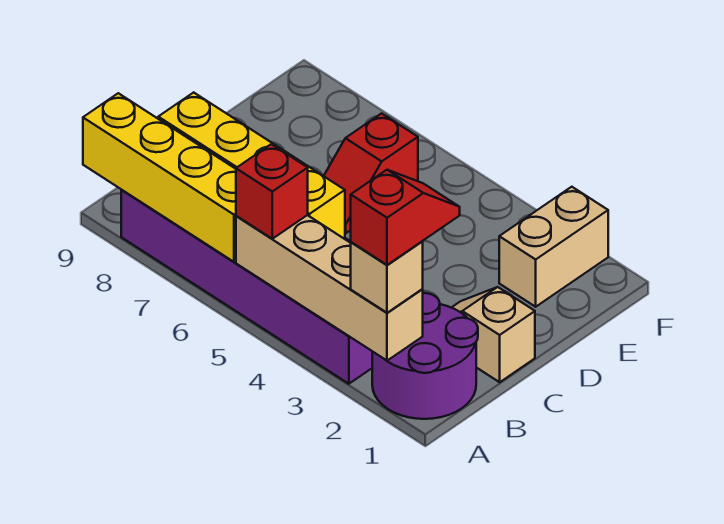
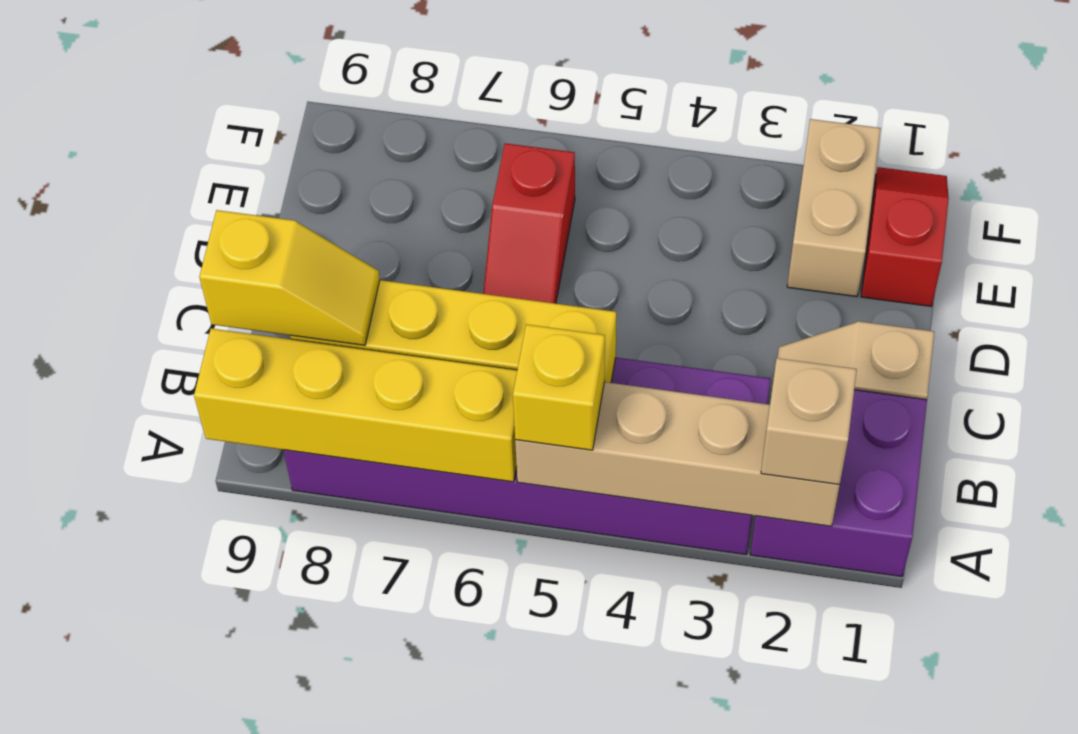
purple 2x2 round brick [372,293,478,419] -> purple 2x2 brick [750,390,927,577]
red 1x2 slope [351,170,460,265] -> red 1x2 slope moved to [861,167,949,306]
red 1x1 brick [236,144,308,239] -> yellow 1x1 brick [513,324,605,450]
none -> yellow 1x2 slope [199,210,380,345]

